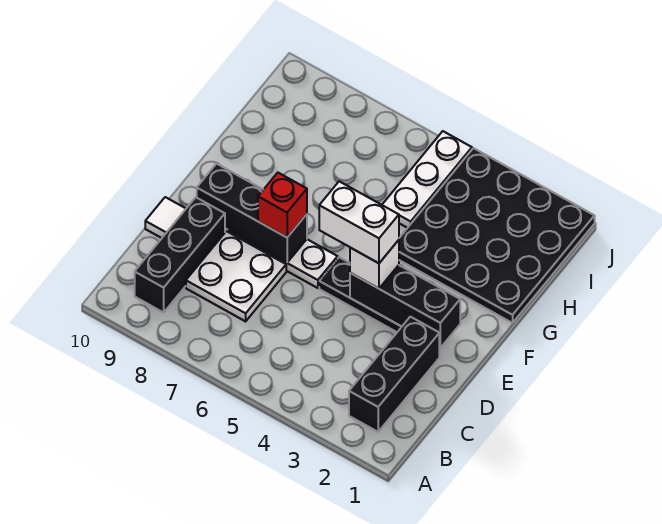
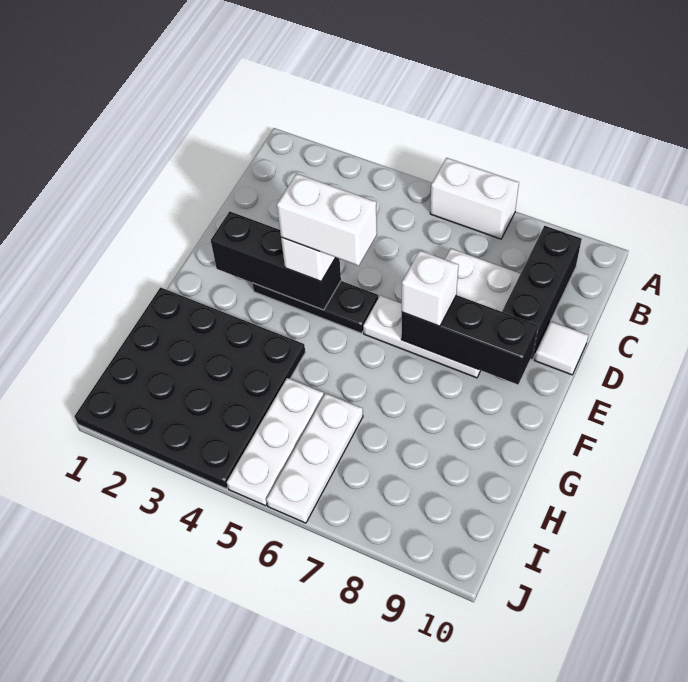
none -> white 1x2 brick [430,158,519,239]
black 1x3 brick [349,317,439,432] -> none
red 1x1 brick [258,173,307,237] -> white 1x1 brick [402,251,459,326]
none -> white 1x3 plate [266,393,363,523]

